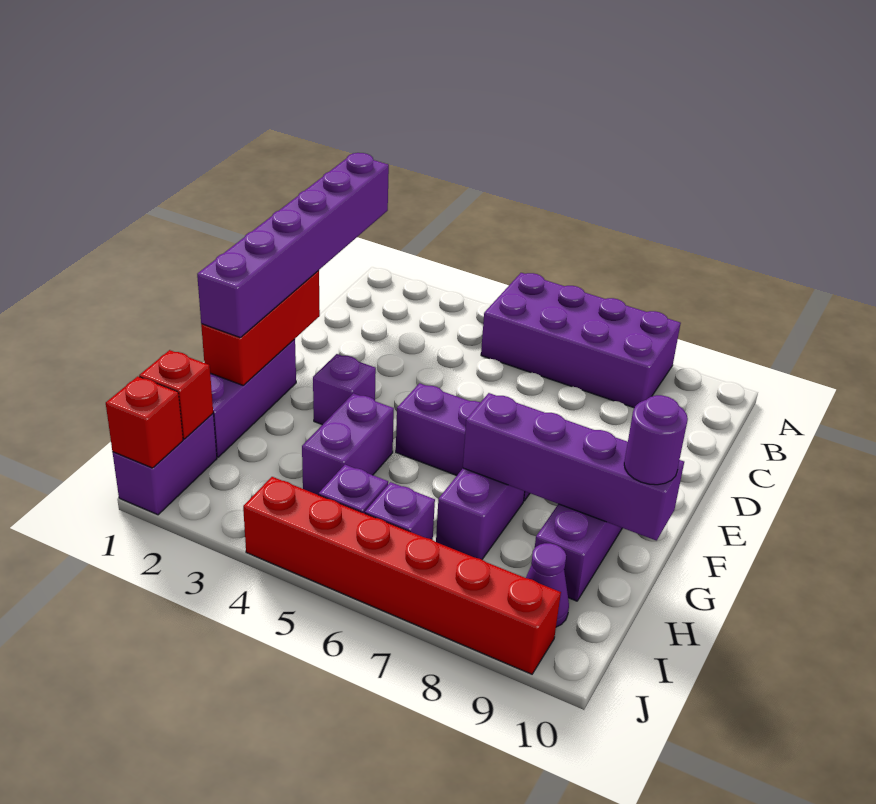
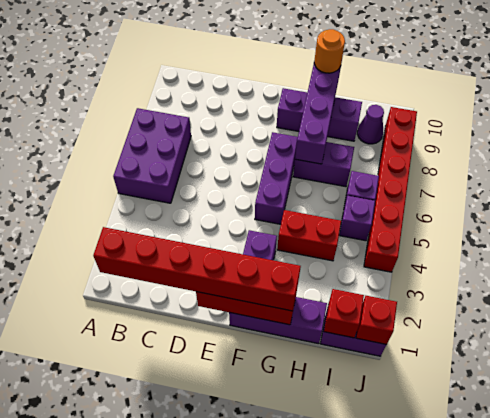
purple 2x4 brick [481,273,681,408] -> purple 2x3 brick [113,108,191,203]
purple 1x6 brick [197,153,389,337] -> red 1x6 brick [93,227,301,311]
purple 1x2 brick [302,393,394,495] -> red 1x2 brick [277,210,341,261]
purple 1x1 round brick [624,395,688,485] -> orange 1x1 round brick [314,29,345,73]

